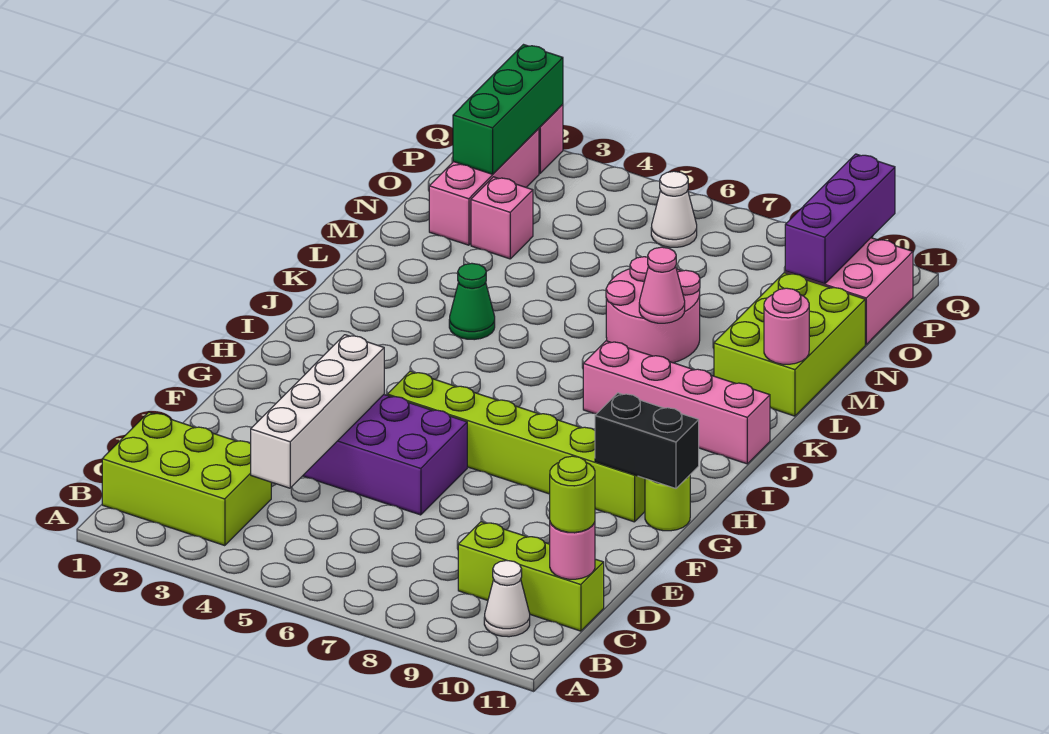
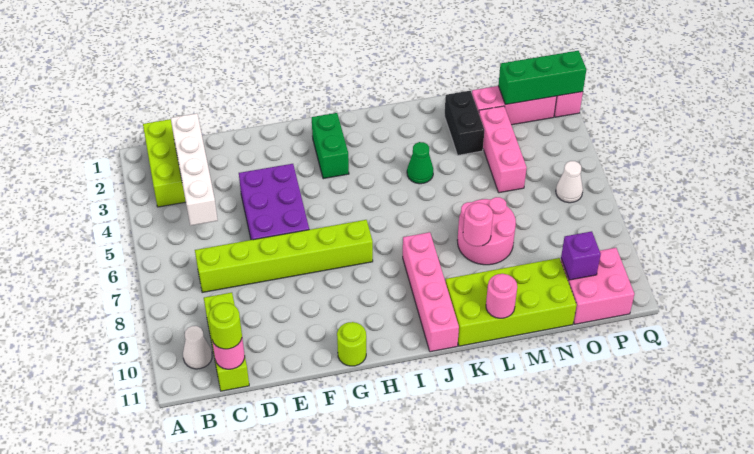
white 1x4 brick [251,335,384,488] -> white 1x4 brick turned to [171,113,218,226]
lime 1x6 brick [387,371,645,522] -> lime 1x6 brick turned to [195,220,373,293]
black 1x2 brick [595,393,699,488] -> black 1x2 brick moved to [444,91,484,155]
none -> green 1x2 brick [312,113,349,179]
pink 1x1 cone [639,247,685,323] -> pink 1x1 round brick [463,203,493,246]
lime 2x3 brick [714,273,865,416] -> lime 2x4 brick [446,258,577,346]
pink 1x1 brick [471,177,533,259] -> pink 1x3 brick [479,106,527,193]
purple 1x3 brick [785,154,895,284] -> purple 1x1 brick [561,231,601,280]

